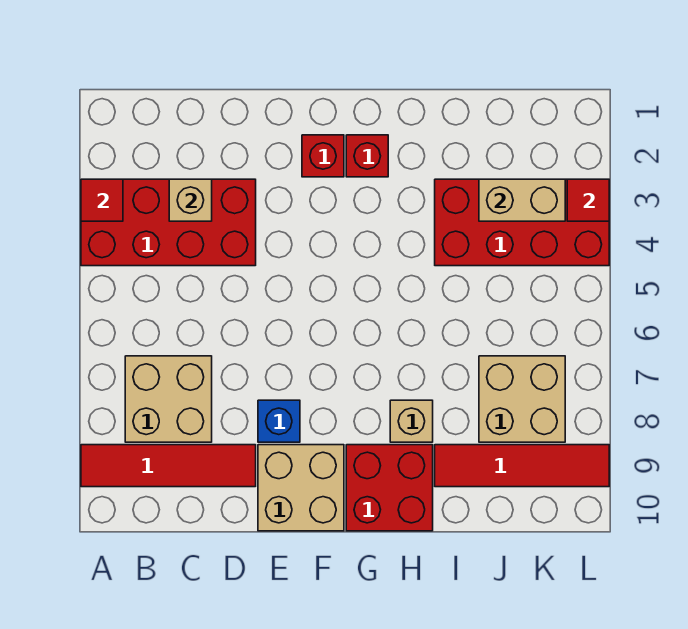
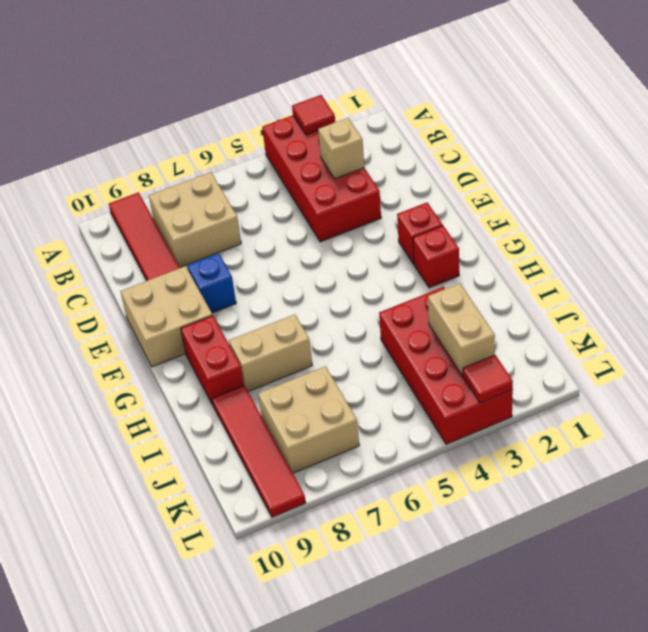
red 2x2 brick [346,445,433,531] -> red 1x2 brick [181,316,244,405]
tan 1x1 brick [390,400,433,442] -> tan 1x2 brick [229,314,312,391]

